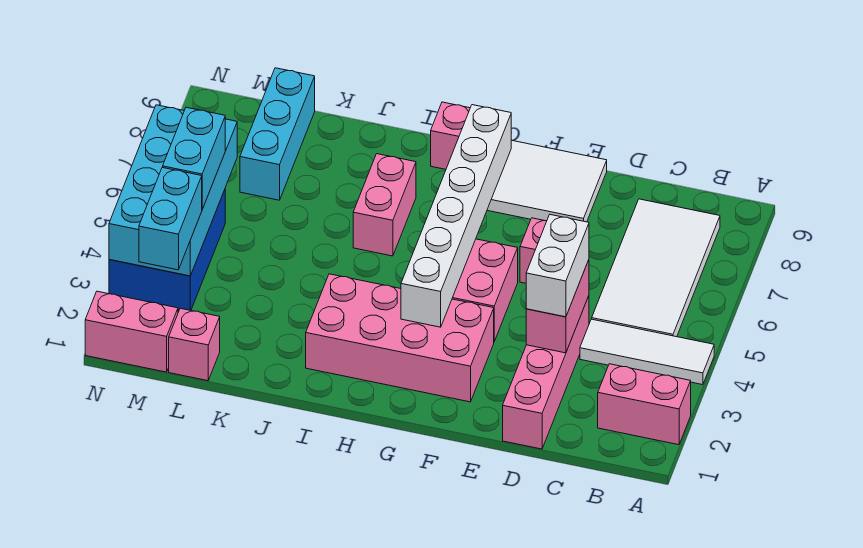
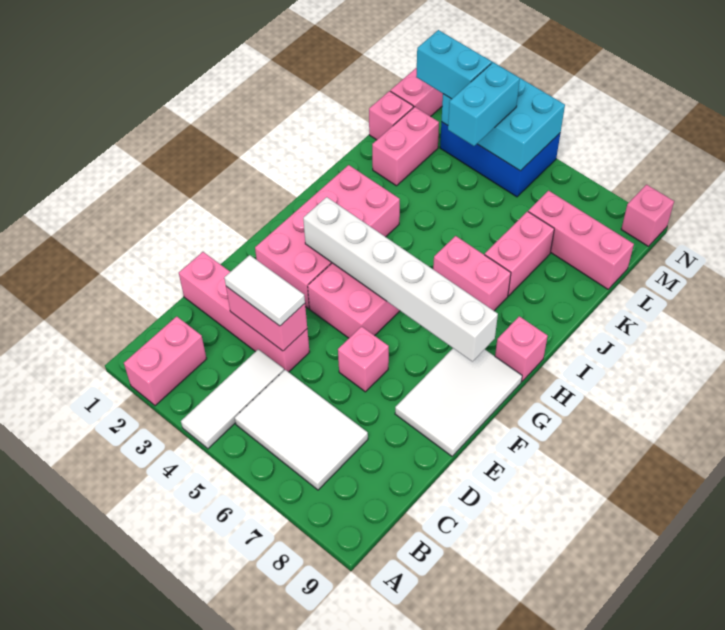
white 2x4 tile [592,199,720,337] -> white 2x3 tile [235,370,368,490]
white 1x2 brick [526,215,589,317] -> white 1x2 tile [224,255,305,326]
none -> pink 1x2 brick [485,211,554,296]
none -> pink 1x2 brick [372,107,439,186]
cyan 1x3 brick [240,68,315,200] -> pink 1x3 brick [528,191,634,289]
cyan 2x4 brick [109,105,237,276] -> cyan 2x3 brick [441,62,565,171]
cyan 1x2 brick [163,107,225,209] -> cyan 1x2 brick turned to [448,62,520,146]
none -> pink 1x1 brick [621,185,674,246]

